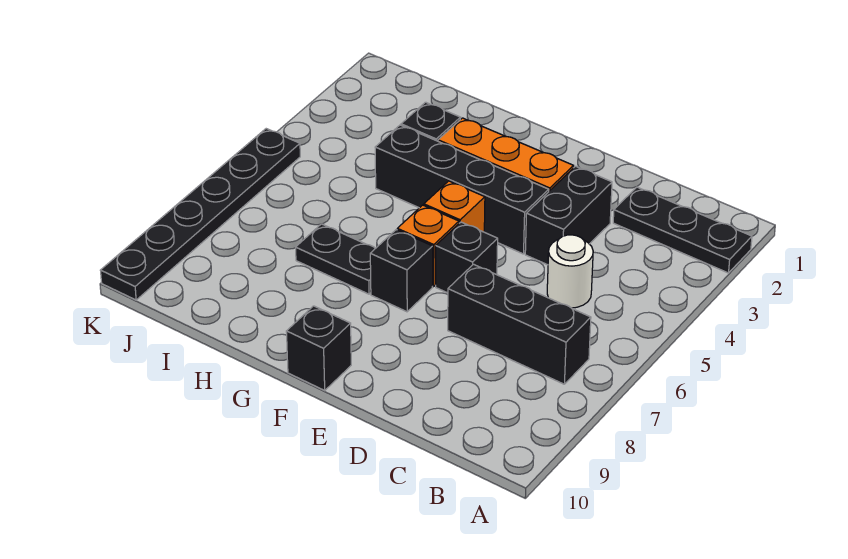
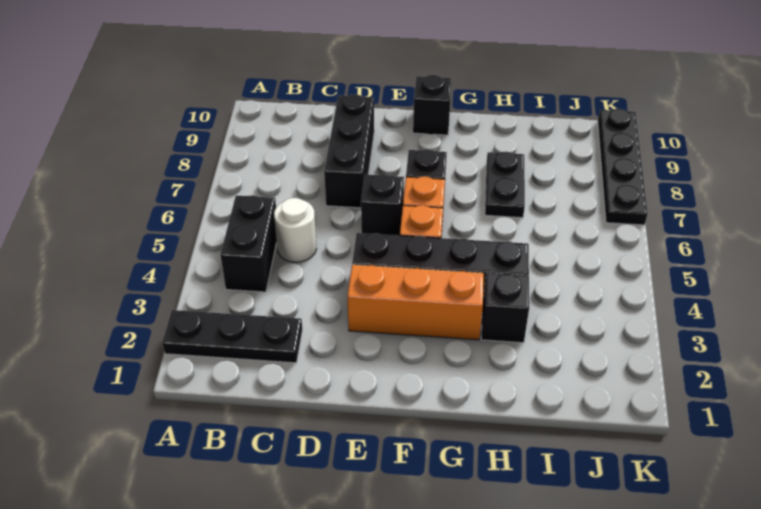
black 1x3 brick [448,264,591,384] -> black 1x3 brick turned to [324,94,374,208]
black 1x2 brick [525,166,612,265] -> black 1x2 brick moved to [221,195,277,292]
black 1x2 plate [296,224,375,294] -> black 1x2 plate turned to [485,152,525,218]
black 1x6 plate [100,129,300,300] -> black 1x4 plate [598,109,647,225]

